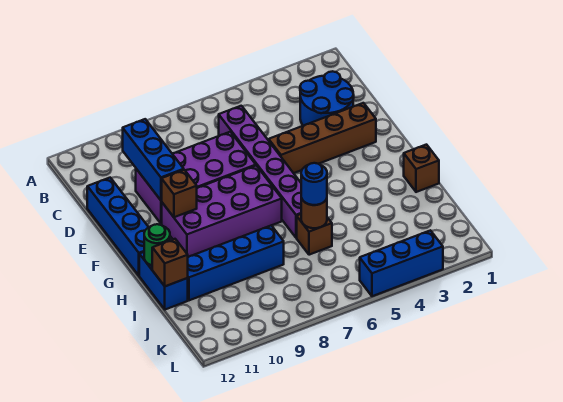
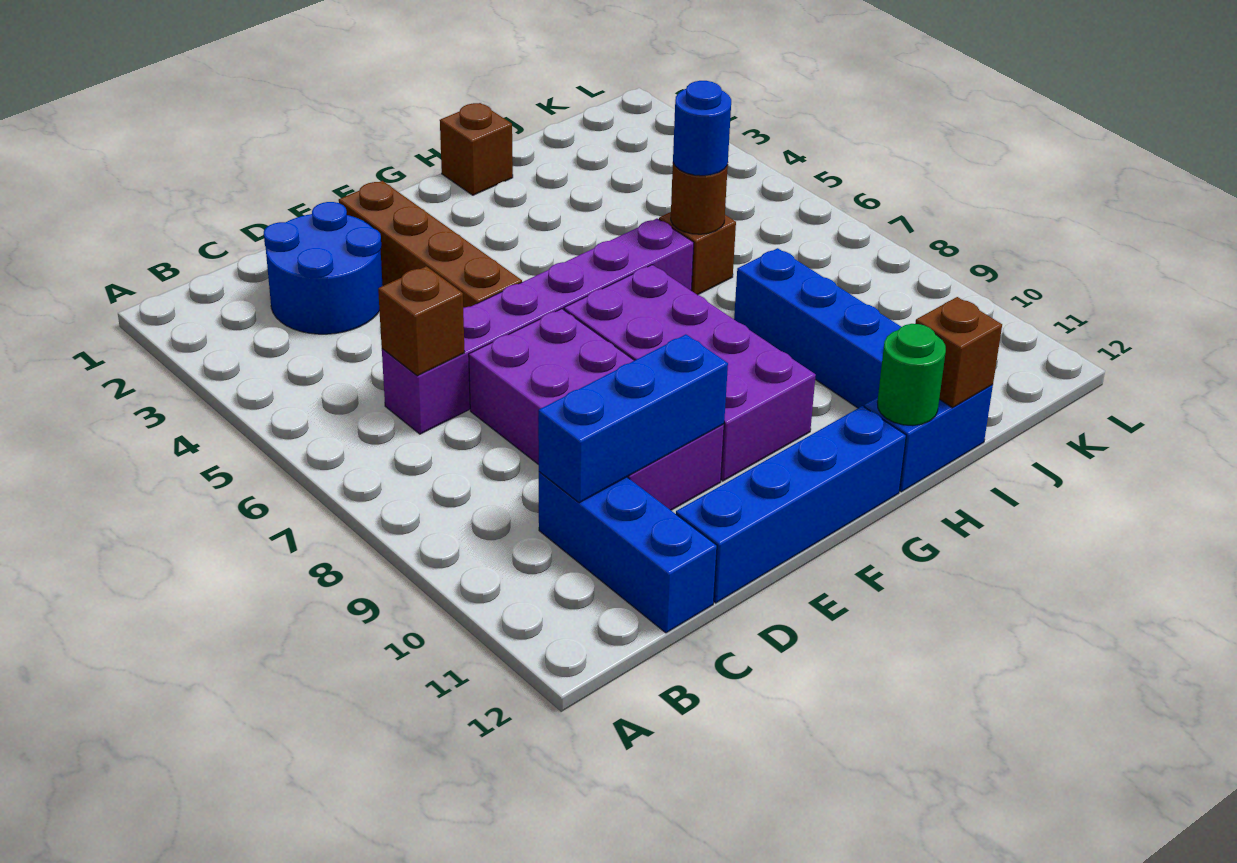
brown 1x1 brick [161,170,197,217] -> brown 1x1 brick moved to [378,266,465,376]
blue 1x3 brick [360,230,443,296] -> blue 1x3 brick moved to [539,472,717,633]

